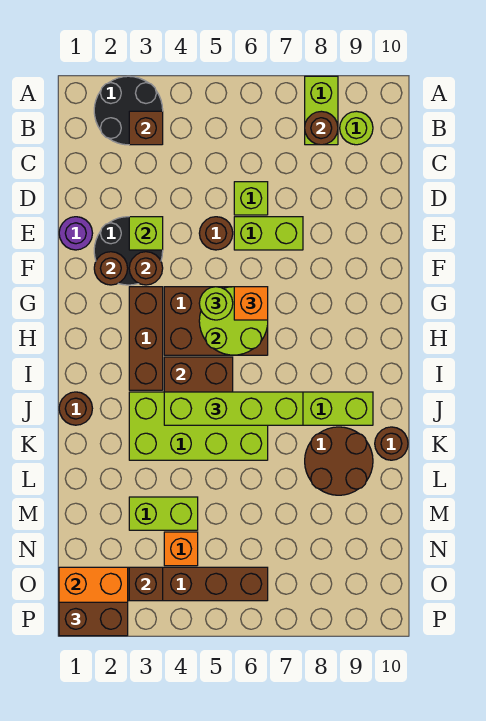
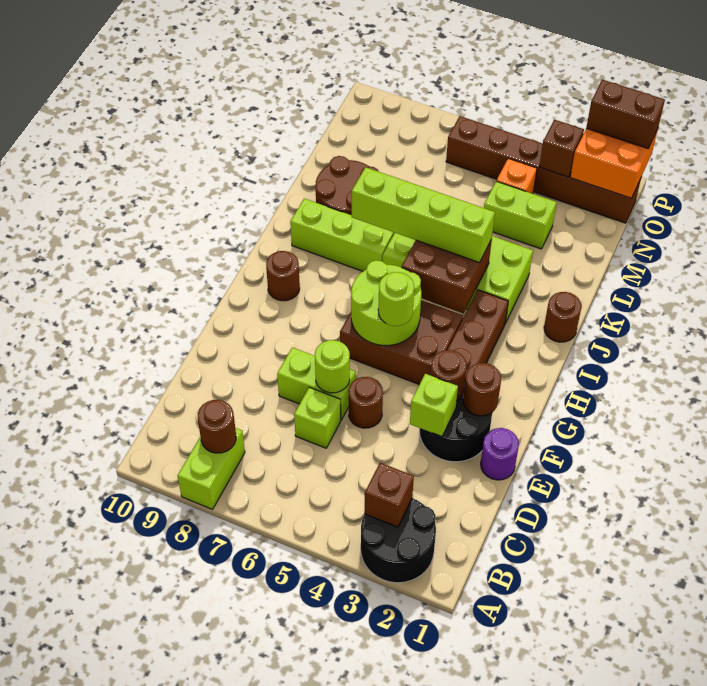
lime 1x1 round brick [340,111,373,145] -> lime 1x1 round brick moved to [315,340,350,393]
orange 1x1 brick [234,287,268,320] -> none
brown 1x1 round brick [375,427,408,460] -> brown 1x1 round brick moved to [266,251,300,301]

